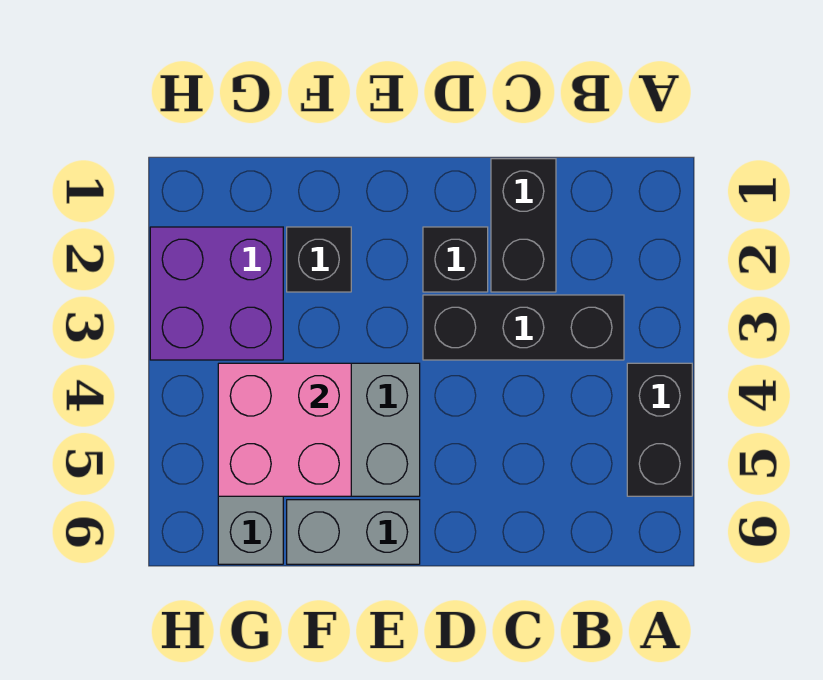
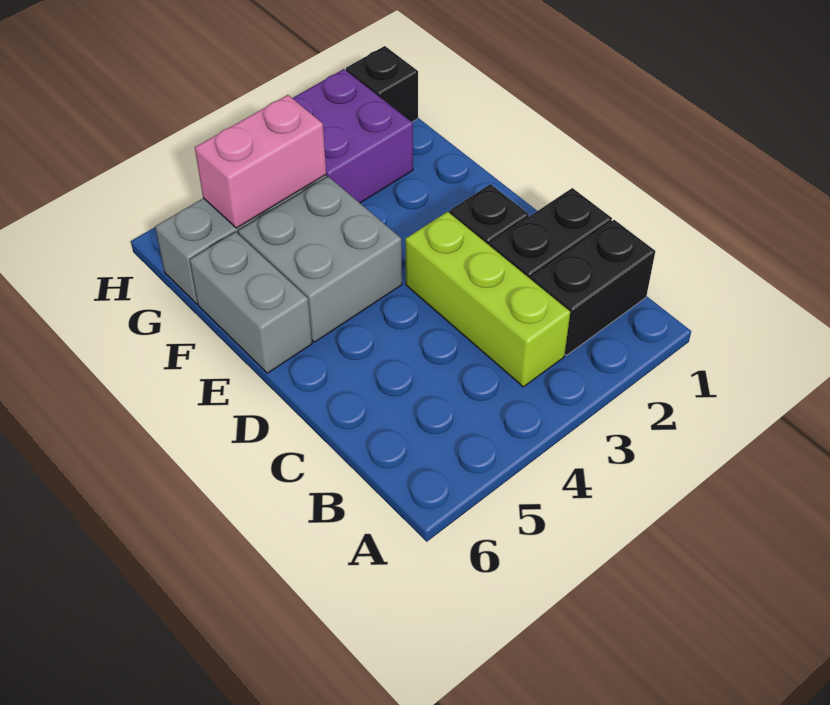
black 1x2 brick [627,363,692,496] -> black 1x2 brick moved to [531,220,655,355]
black 1x3 brick [423,295,624,360] -> lime 1x3 brick [405,212,570,387]
black 1x1 brick [287,227,351,292] -> black 1x1 brick moved to [346,46,418,122]
pink 2x2 brick [218,363,351,496] -> pink 1x2 brick [195,95,326,228]

